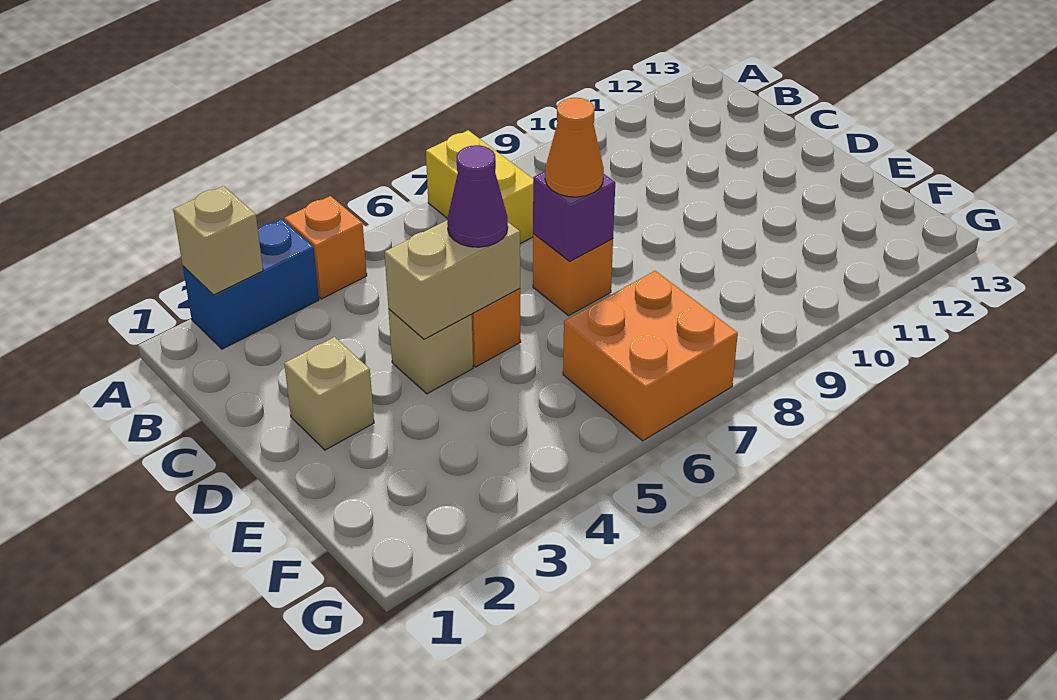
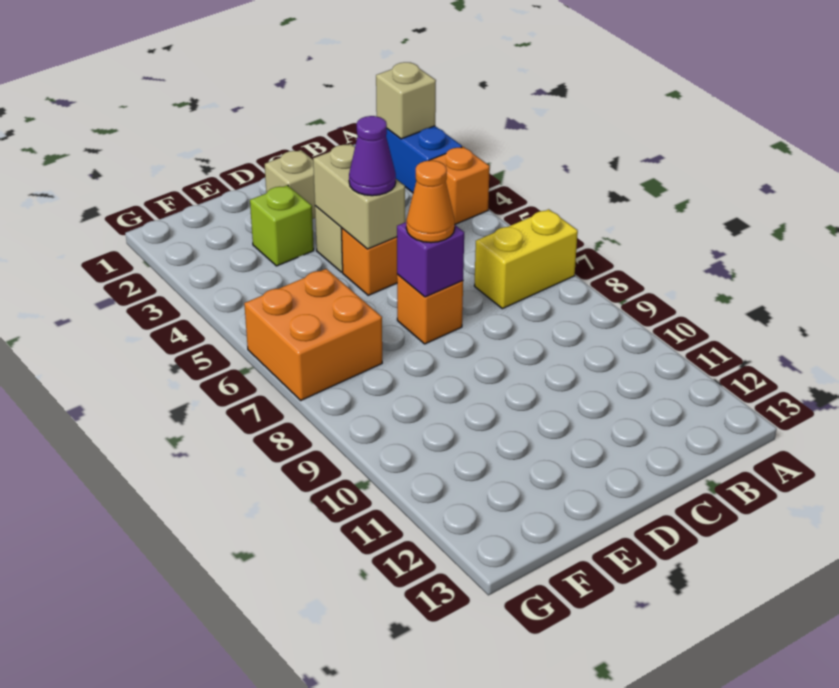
none -> lime 1x1 brick [250,185,314,266]

